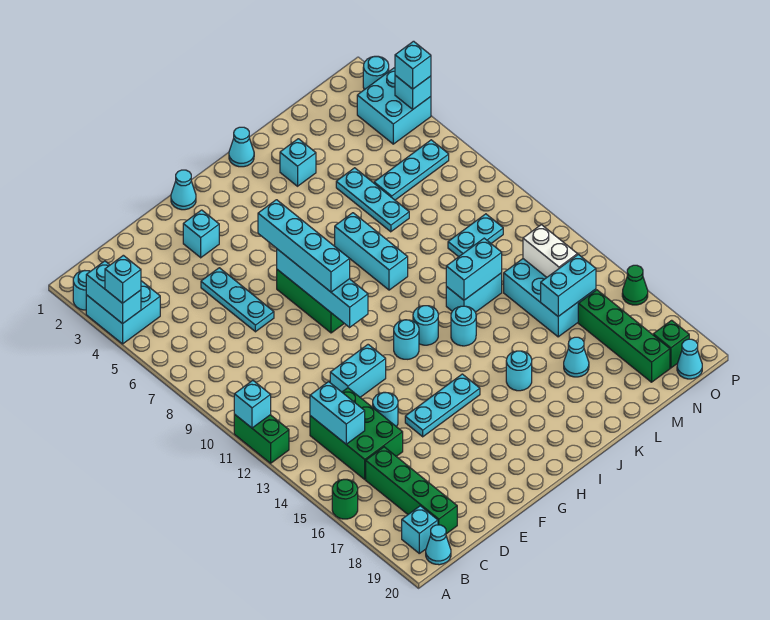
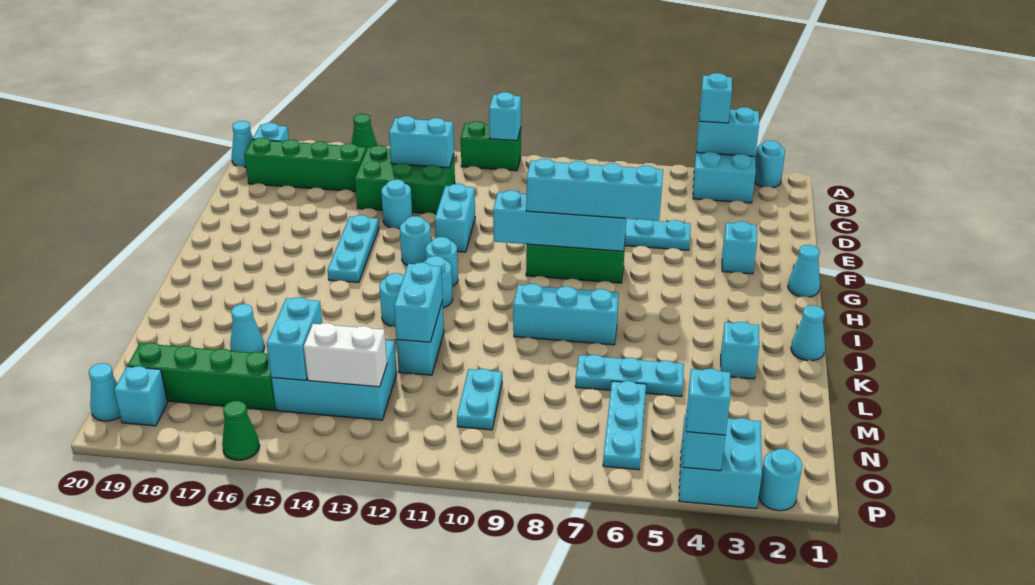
green 1x1 round brick [332,479,358,519] -> green 1x1 cone [352,114,377,150]
cyan 1x1 round brick [506,351,532,391] -> cyan 1x1 round brick moved to [400,216,431,265]
green 1x1 brick [653,320,689,368] -> cyan 1x1 brick [114,366,168,426]

